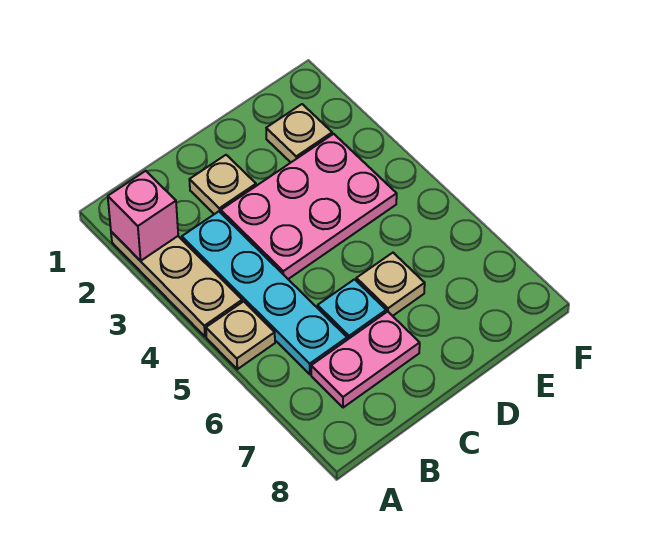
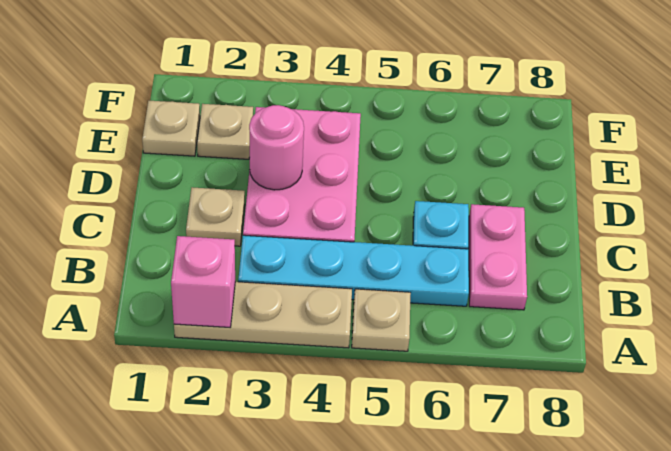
none -> pink 1x1 round brick [249,105,304,190]
tan 1x1 plate [356,253,425,316] -> tan 1x1 plate moved to [142,101,200,156]

